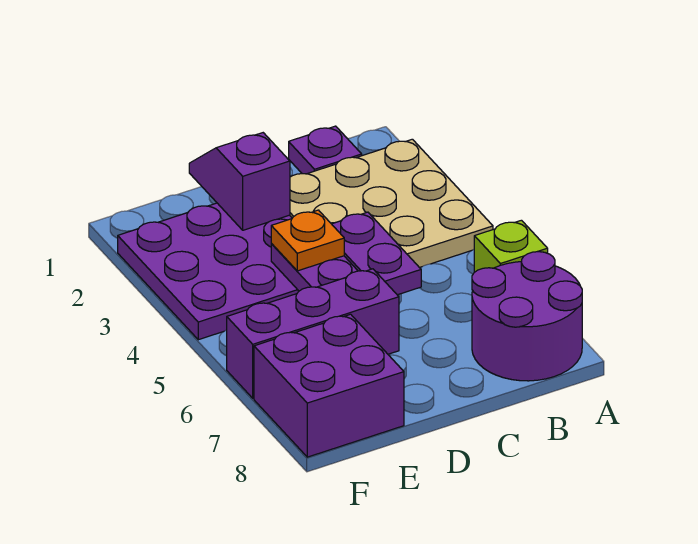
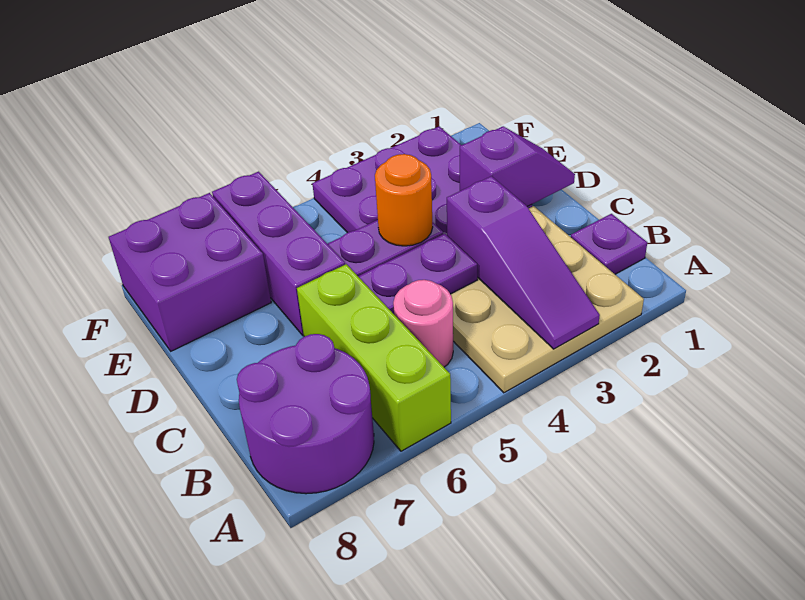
none -> purple 1x3 slope [447,176,600,349]
lime 1x1 brick [474,220,548,272] -> lime 1x3 brick [297,264,451,451]
none -> pink 1x1 round brick [393,280,453,367]
orange 1x1 plate [271,210,344,271] -> orange 1x1 round brick [375,154,433,246]

